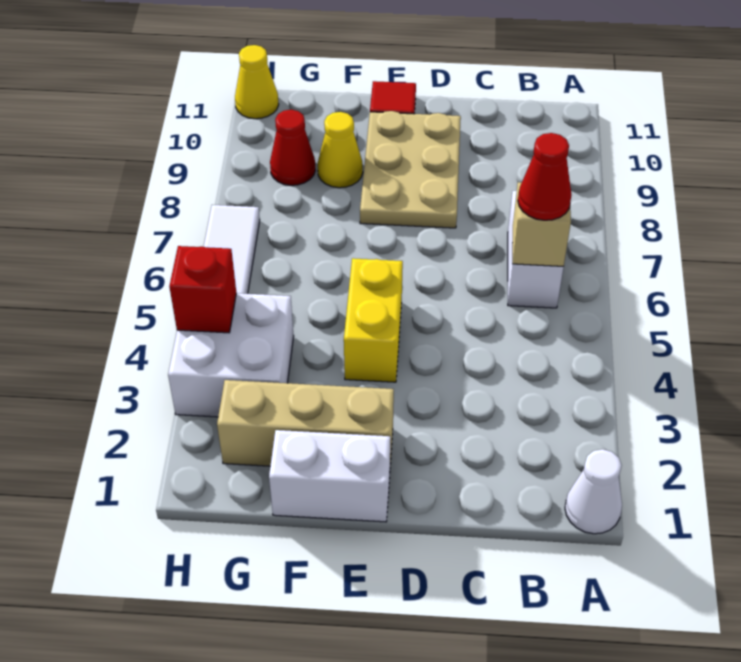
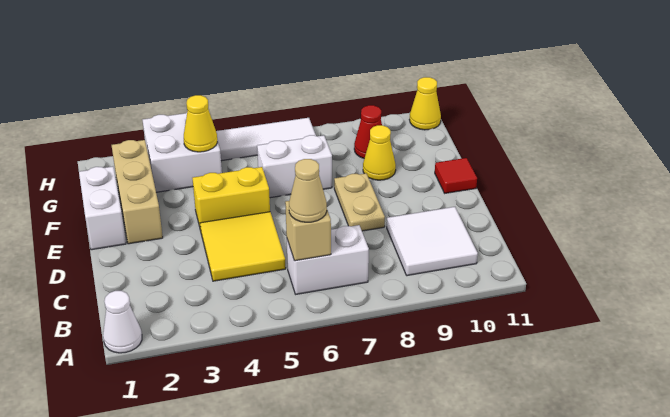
red 1x1 cone [518,133,571,220] -> tan 1x1 cone [289,159,327,222]
none -> white 2x2 tile [387,207,478,276]
none -> yellow 2x2 tile [200,212,286,281]
tan 2x3 plate [360,111,461,228] -> tan 1x2 plate [334,173,385,231]
none -> white 1x2 brick [257,135,332,198]
none -> yellow 1x1 cone [184,95,217,152]
red 1x1 brick [169,246,236,333] -> none

